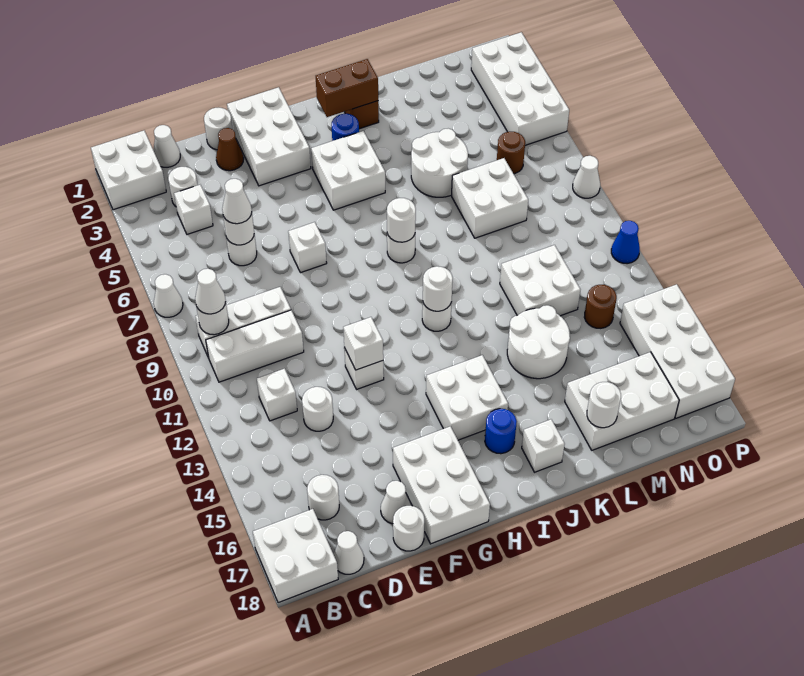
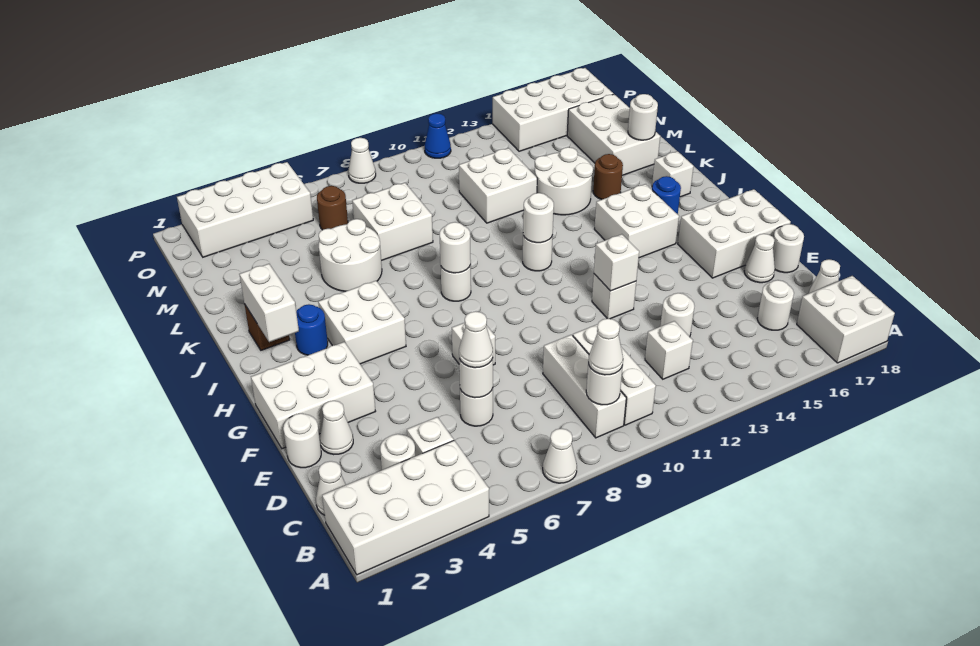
white 2x2 brick [91,131,166,210] -> white 2x4 brick [322,440,489,575]
brown 1x1 cone [216,128,244,171] -> white 1x1 cone [320,401,353,455]
brown 1x2 brick [316,59,378,117] -> white 1x2 brick [239,264,299,342]
brown 1x1 round brick [584,285,617,328] -> brown 1x1 round brick moved to [593,154,623,200]

